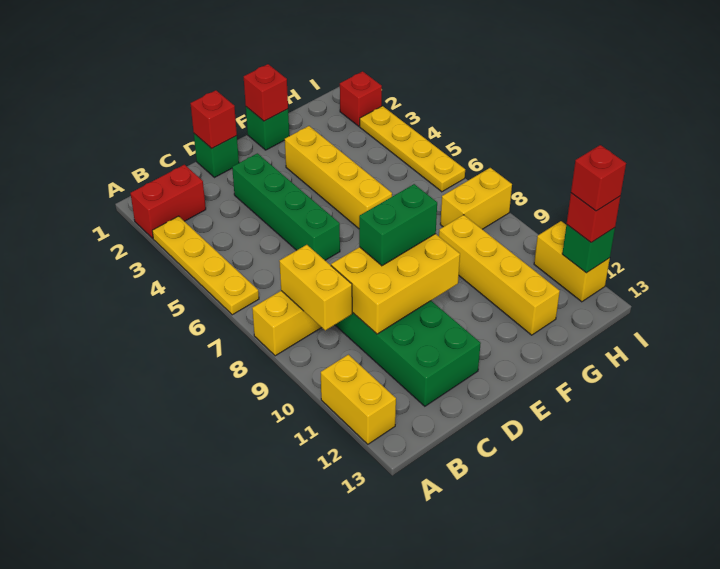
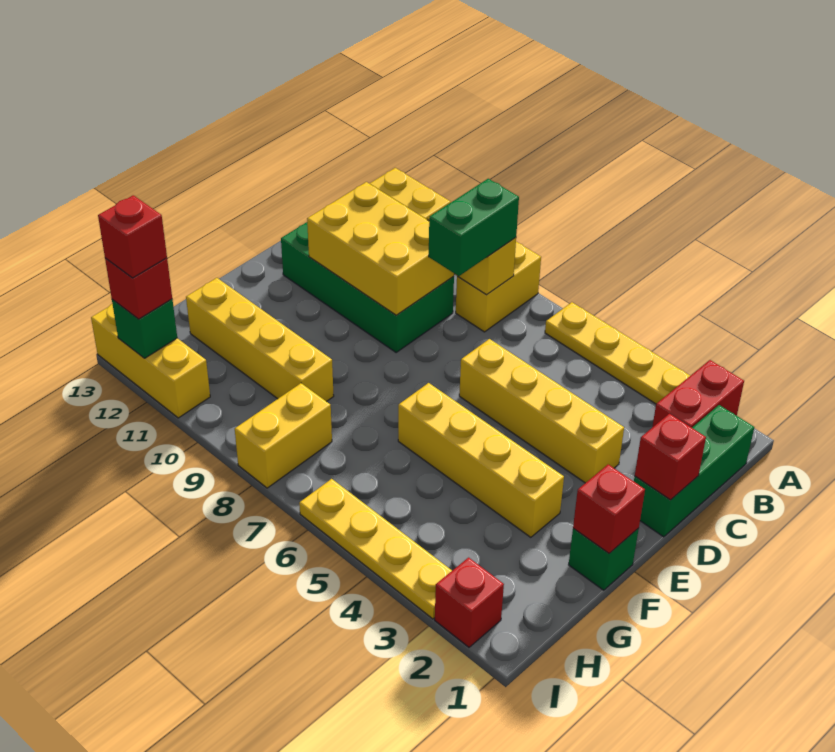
yellow 2x3 brick [331,234,460,334] -> yellow 2x3 brick turned to [307,182,454,315]
green 1x1 brick [194,134,239,178] -> green 1x3 brick [634,405,754,537]
green 1x4 brick [232,153,340,260] -> yellow 1x4 brick [459,339,624,483]
green 1x2 brick [359,184,437,266] -> green 1x2 brick moved to [429,179,519,276]
yellow 1x2 brick [534,221,610,302] -> yellow 1x3 brick [91,304,210,418]

